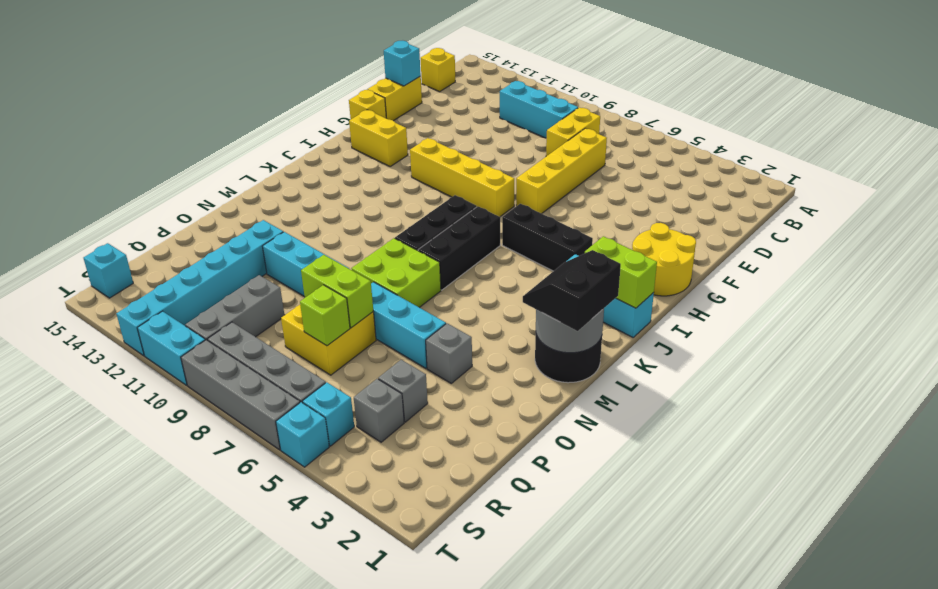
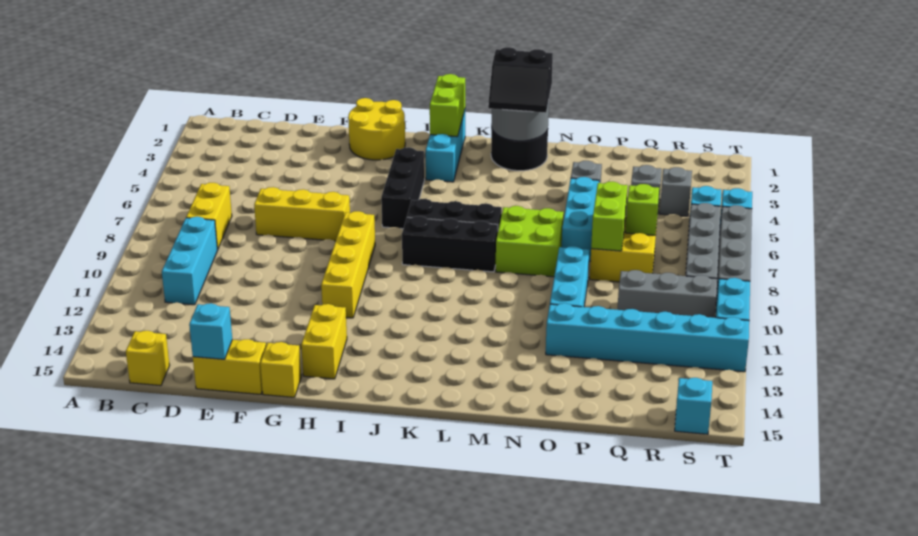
yellow 1x2 brick [546,107,600,156] -> yellow 1x2 brick turned to [186,183,232,250]
yellow 1x4 brick [516,128,607,214] -> yellow 1x3 brick [254,187,350,241]

